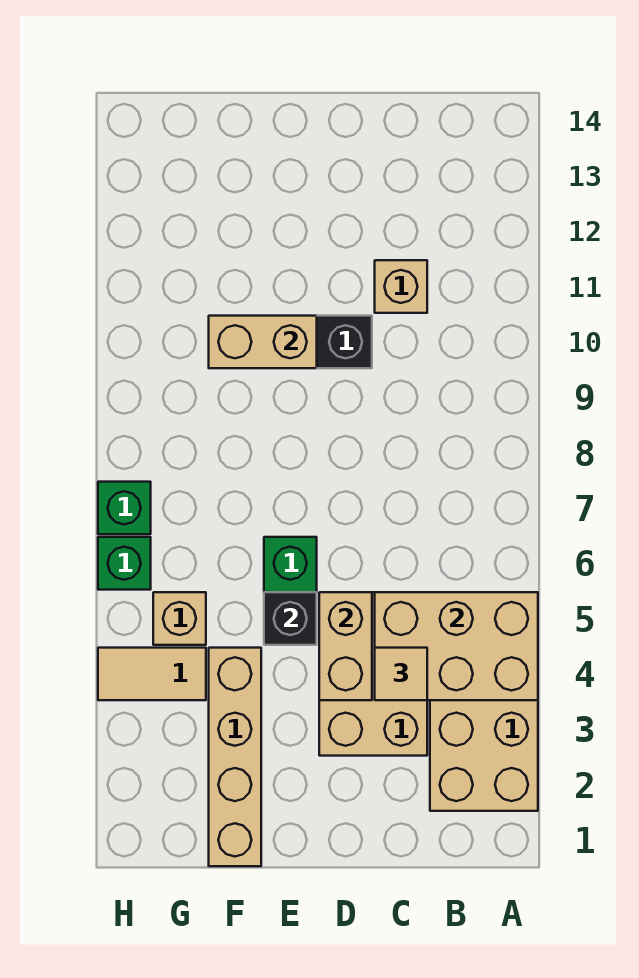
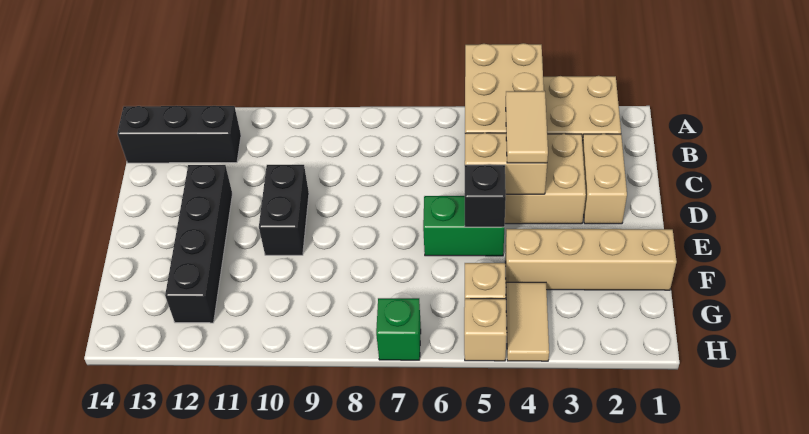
none -> black 1x3 brick [117,106,241,163]
tan 1x1 tile [375,648,427,700] -> tan 1x2 tile [506,91,548,163]
tan 1x1 brick [375,260,427,313] -> tan 1x1 brick moved to [464,299,507,361]
none -> black 1x4 brick [165,165,232,323]
tan 1x2 brick [209,316,317,368] -> tan 1x2 brick moved to [582,134,627,224]
green 1x1 brick [98,537,151,590] -> none

